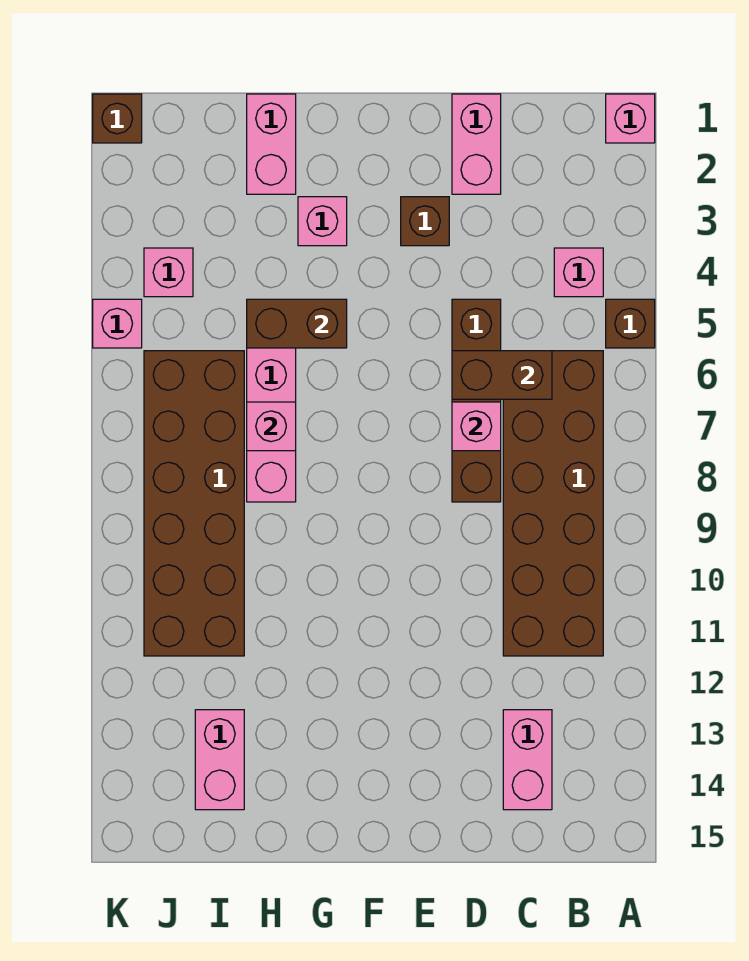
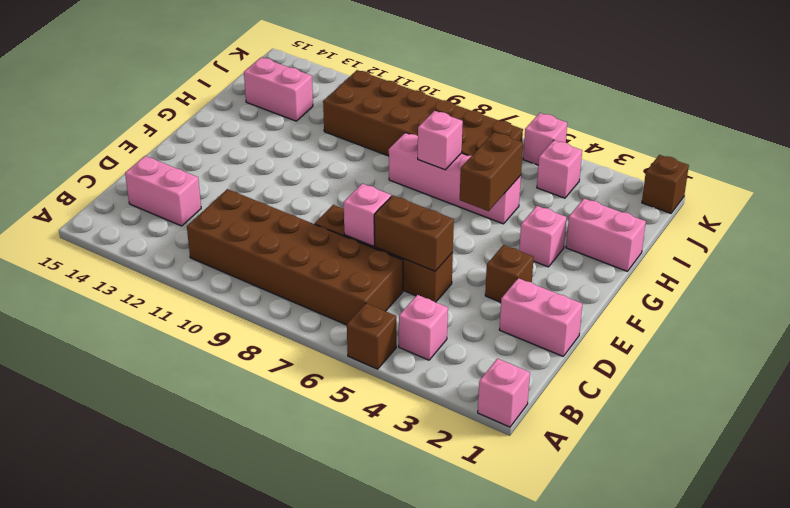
brown 1x2 brick [452,351,552,399] -> brown 1x2 brick turned to [374,195,454,271]

